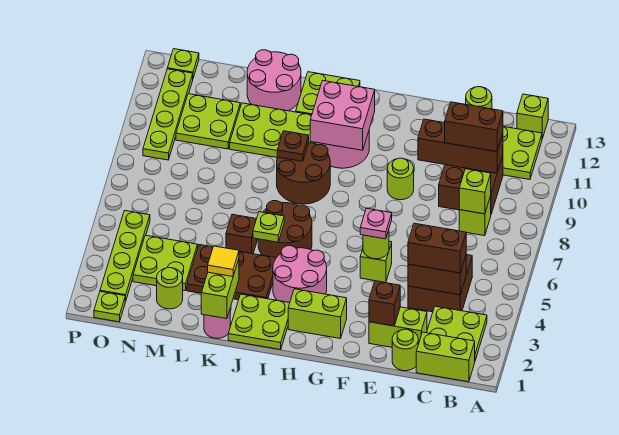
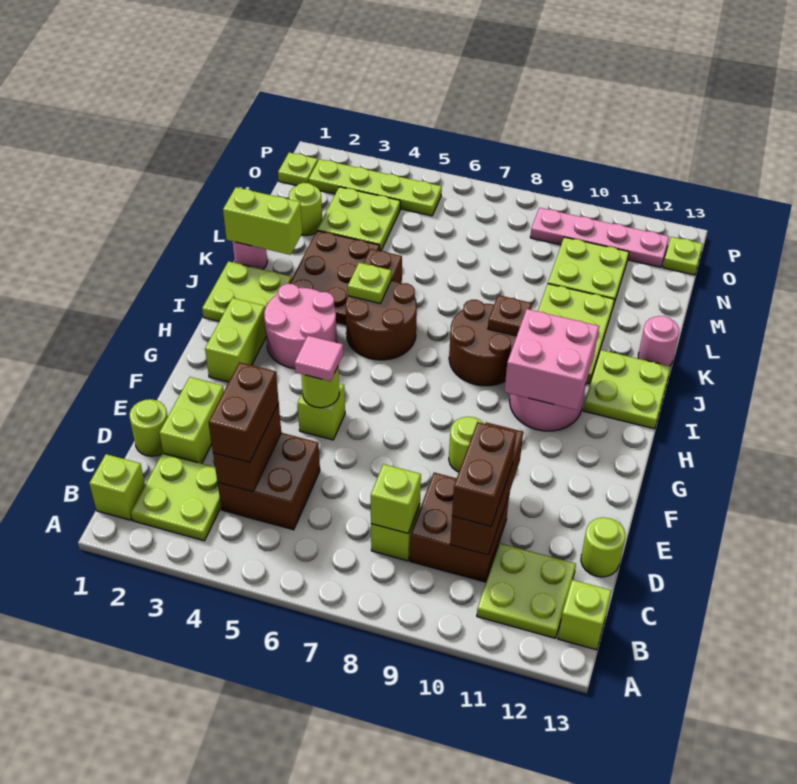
lime 1x2 brick [416,332,475,382] -> lime 1x1 brick [89,454,145,520]
brown 1x1 brick [369,281,400,326] -> none
pink 1x1 plate [360,208,392,239] -> pink 1x1 tile [295,336,343,381]
yellow 1x1 tile [208,246,239,277] -> none
pink 2x2 round brick [247,50,301,111] -> pink 1x1 round brick [638,316,679,366]
lime 1x4 plate [143,69,193,160] -> pink 1x4 plate [530,208,669,267]

